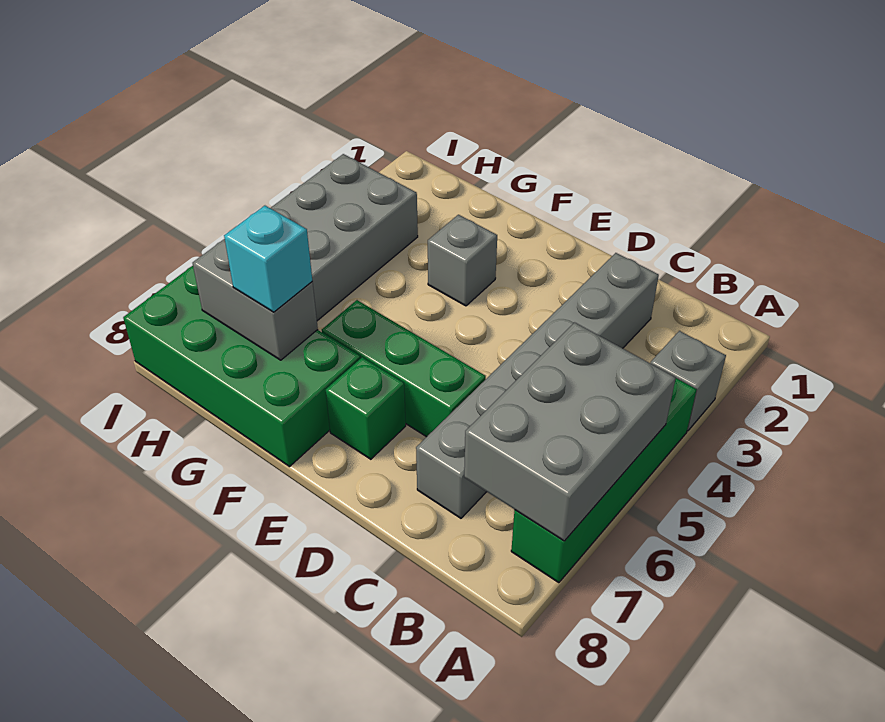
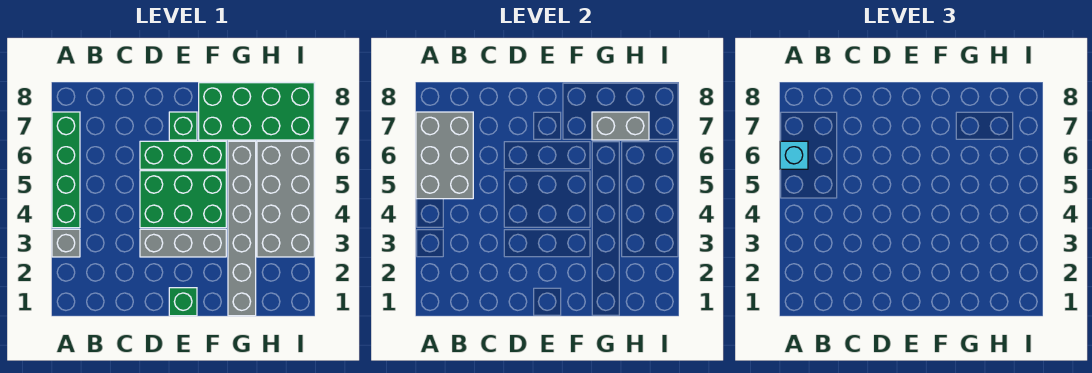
grey 1x6 brick [416,253,659,518] -> grey 1x6 brick moved to [228,141,256,316]
none -> green 2x3 brick [140,171,226,228]
none -> green 1x1 brick [169,288,197,316]
grey 1x1 brick [428,215,497,306] -> grey 1x3 brick [140,229,226,257]
cyan 1x1 brick [224,206,312,312] -> cyan 1x1 brick moved to [780,141,808,169]

